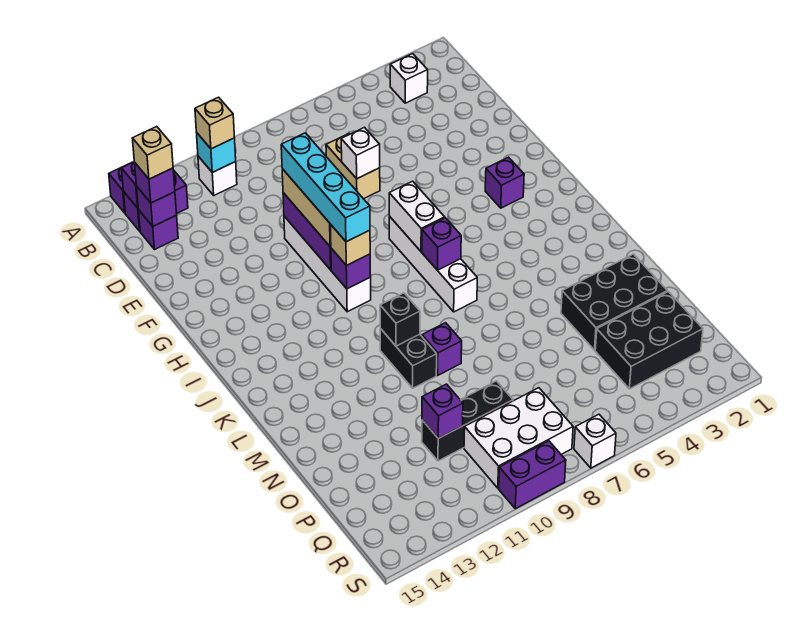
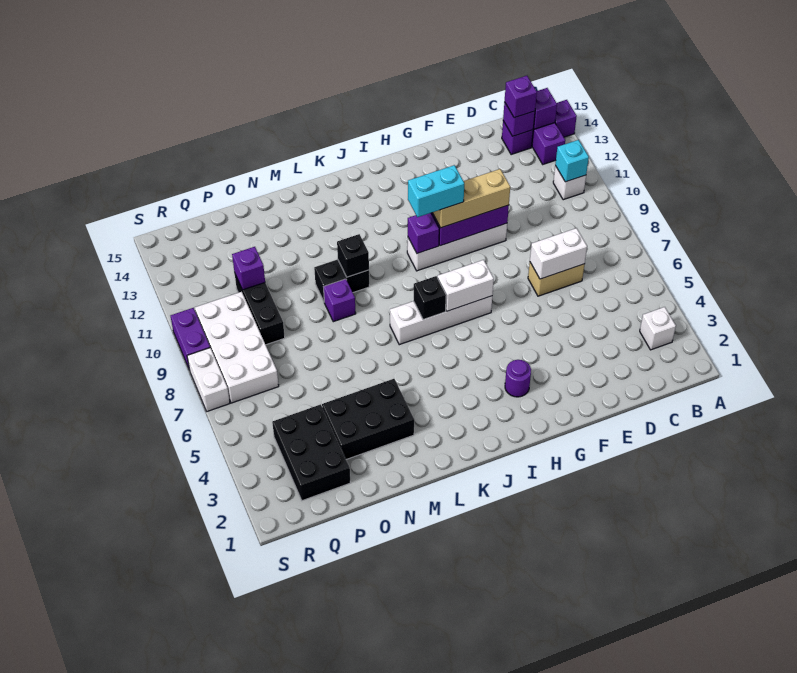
tan 1x1 brick [195,97,234,149] -> none
tan 1x1 brick [132,127,173,179] -> none
white 1x1 brick [341,127,380,179] -> white 1x2 brick [530,228,587,279]
cyan 1x4 brick [281,133,370,242] -> cyan 1x2 brick [408,165,464,217]
purple 1x1 brick [485,157,524,208] -> purple 1x1 round brick [505,360,531,397]
tan 1x1 brick [330,224,370,266] -> none
purple 1x1 brick [422,218,461,270] -> black 1x1 brick [414,276,446,320]
black 2x3 brick [561,254,667,350] -> black 2x3 brick turned to [322,379,414,459]
white 2x3 brick [464,388,573,488] -> white 2x4 brick [195,292,279,403]
white 1x1 brick [574,414,616,468] -> white 1x2 brick [187,348,230,411]

